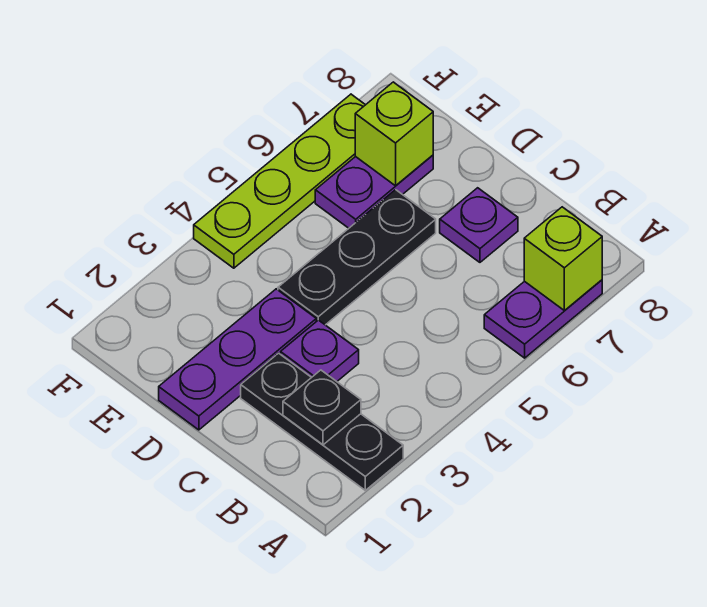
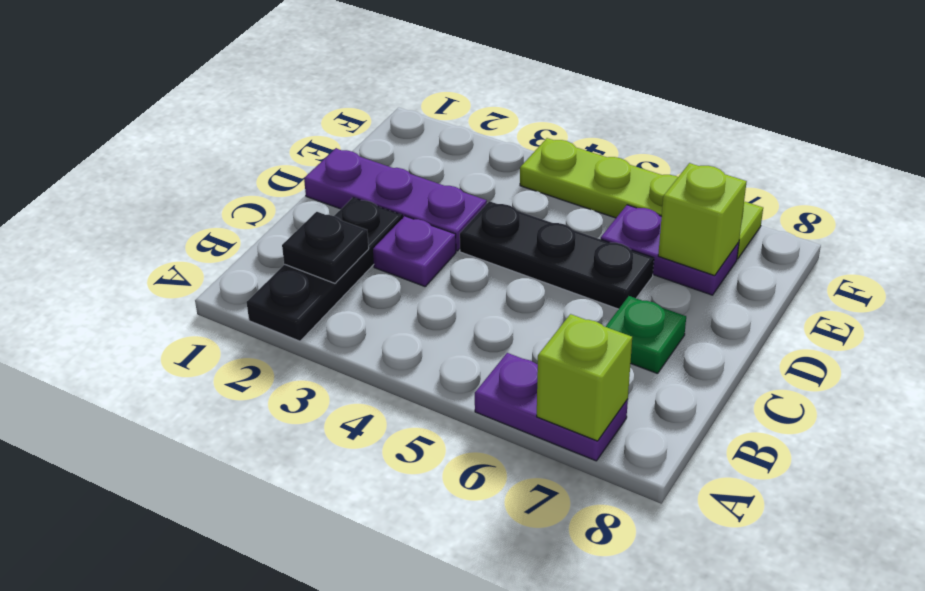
purple 1x1 plate [440,188,518,262] -> green 1x1 plate [606,296,686,374]

